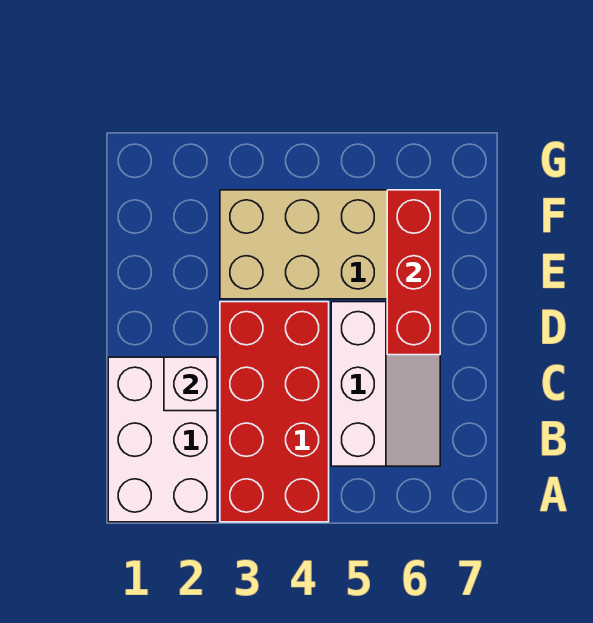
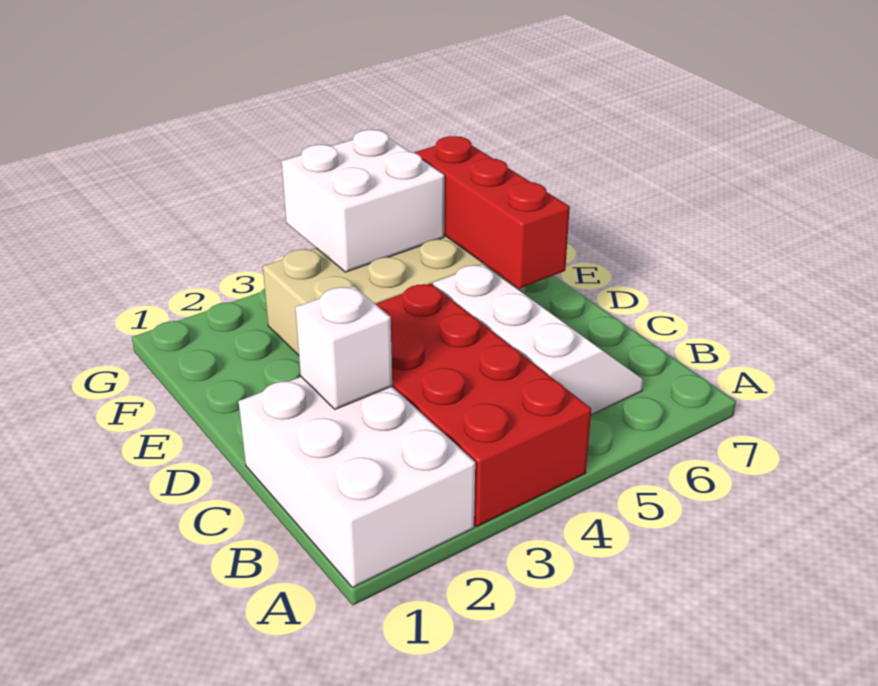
none -> white 2x2 brick [281,130,444,272]

